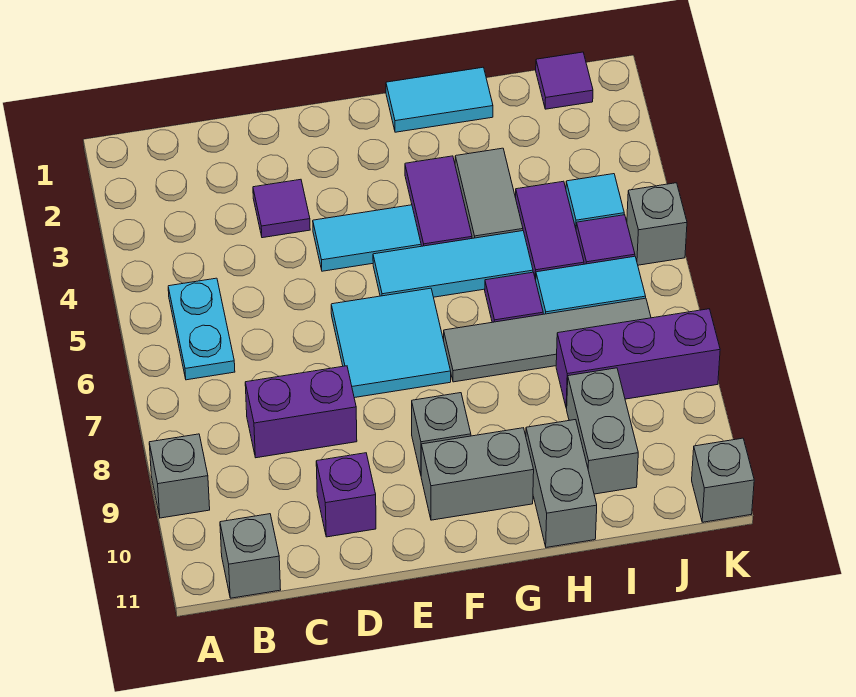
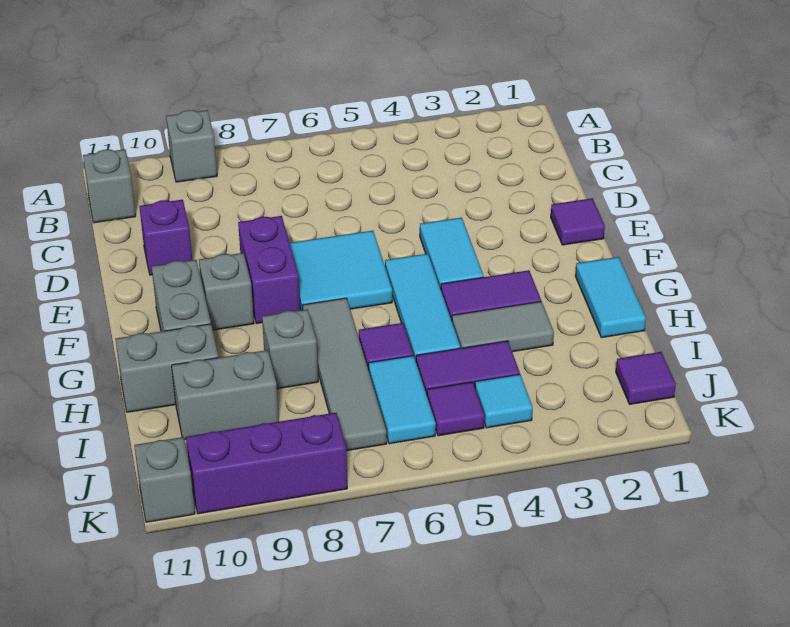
cyan 1x2 plate [168,278,235,380] -> none
purple 1x2 brick [245,366,357,458] -> purple 1x2 brick moved to [238,216,300,324]
purple 1x1 tile [253,179,310,238] -> purple 1x1 tile moved to [551,198,605,245]
purple 1x3 brick [556,309,720,408] -> purple 1x3 brick turned to [186,413,347,514]
grey 1x1 brick [627,183,687,265] -> grey 1x1 brick moved to [262,309,318,389]

